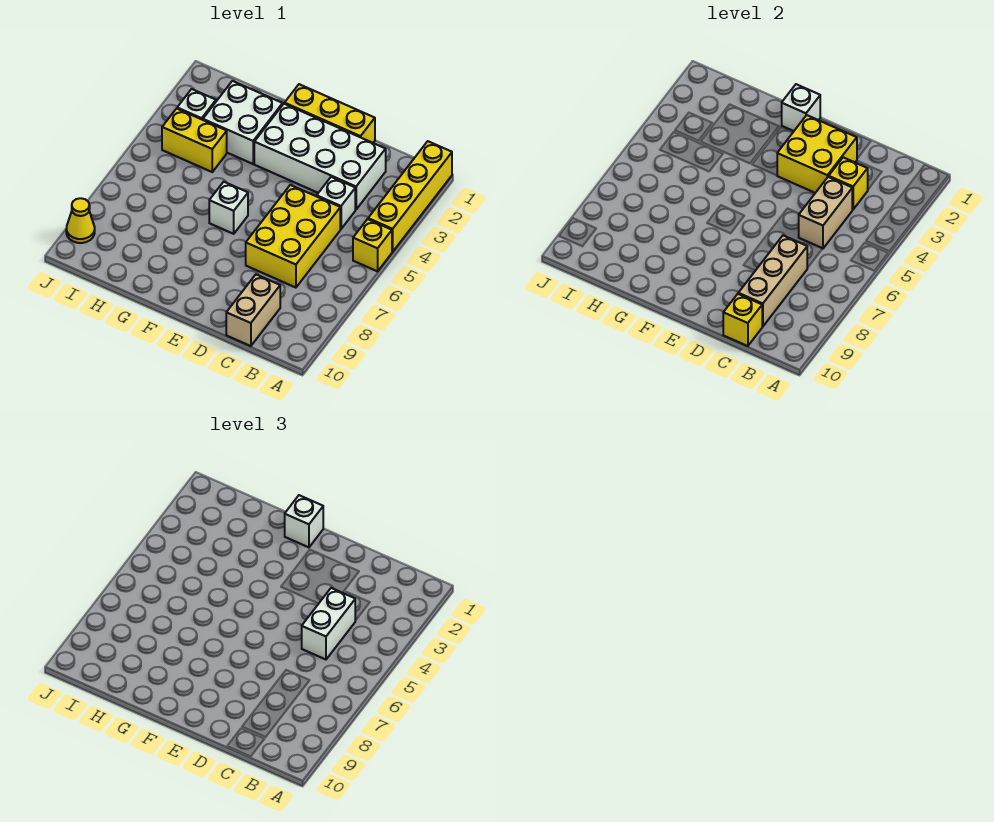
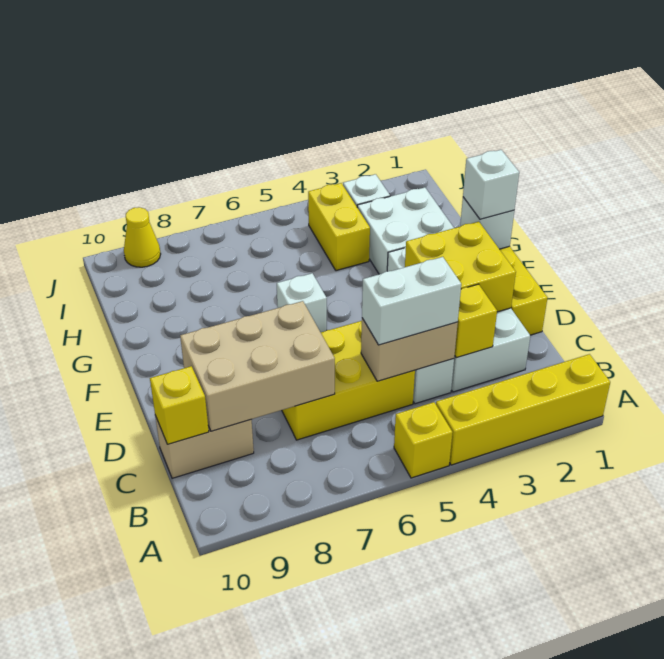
tan 1x3 brick [738,236,807,327] -> tan 2x3 brick [180,301,335,431]

